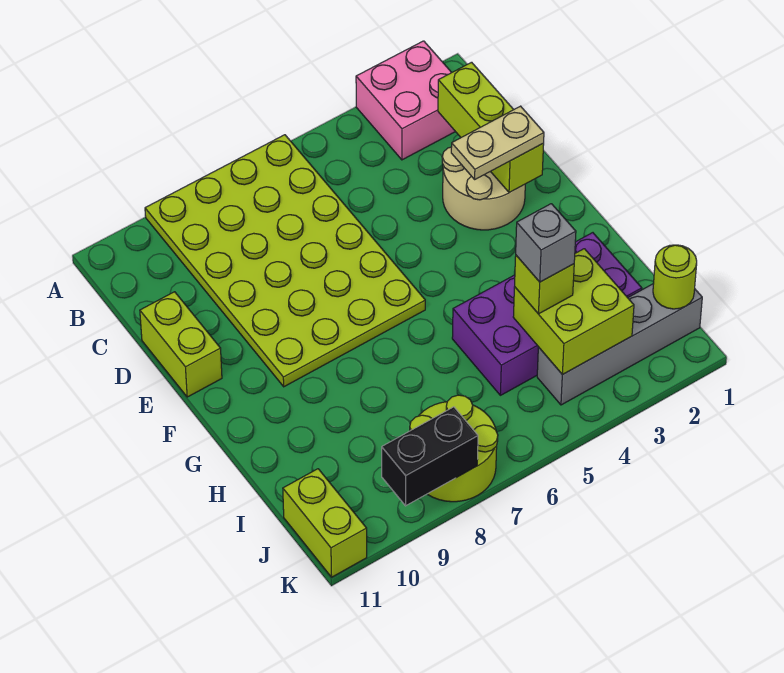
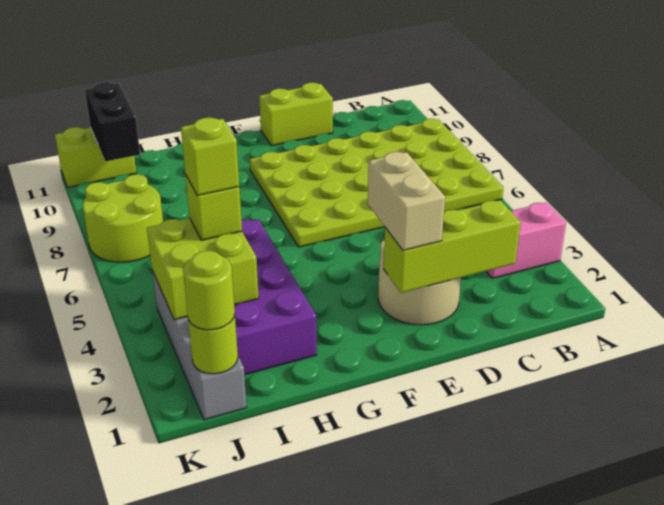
pink 2x2 brick [356,41,455,160] -> pink 1x2 brick [486,203,566,278]
tan 1x2 plate [451,106,544,179] -> tan 1x2 brick [368,152,445,250]
grey 1x1 brick [516,204,576,282] -> lime 1x1 brick [181,117,239,196]
none -> lime 1x1 round brick [183,251,235,330]
black 1x2 brick [382,407,478,506] -> black 1x2 brick moved to [85,82,140,161]

